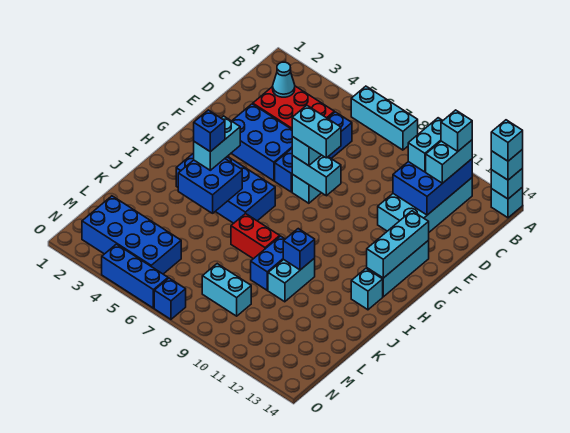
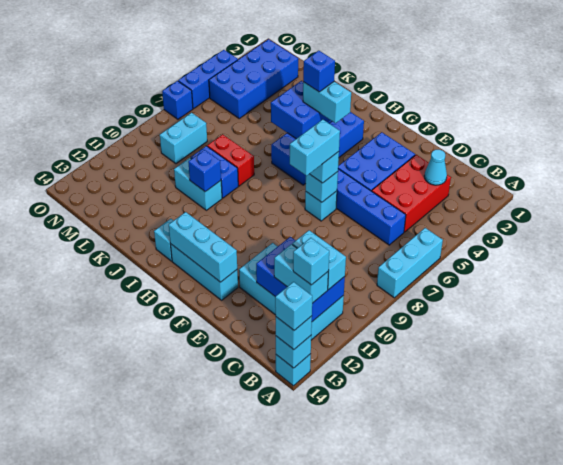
cyan 1x2 brick [292,155,341,196] -> cyan 1x1 brick [306,172,338,202]
red 1x2 brick [231,213,280,259] -> red 1x2 brick turned to [207,134,254,186]

